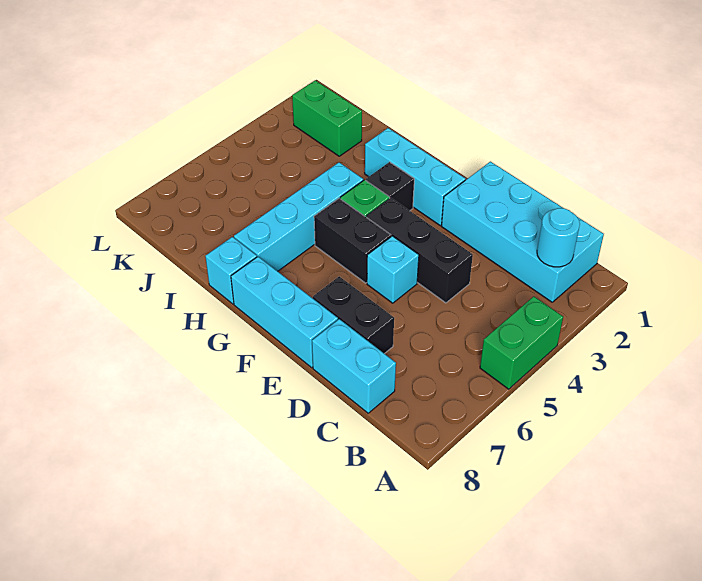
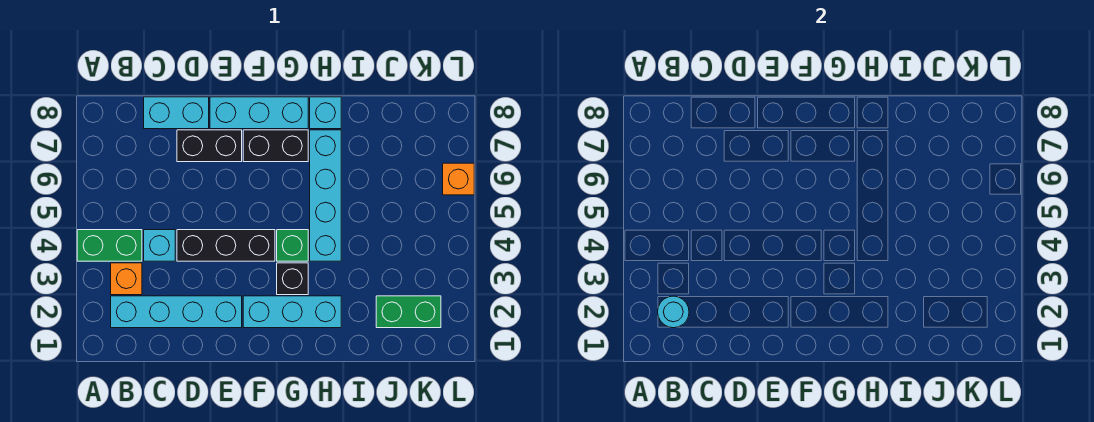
green 1x2 brick [480,296,563,389] -> green 1x2 brick turned to [77,230,142,261]
cyan 2x4 brick [442,162,604,302] -> cyan 1x4 brick [111,296,242,328]
none -> orange 1x1 brick [111,263,142,295]
cyan 1x1 brick [367,236,419,303] -> cyan 1x1 brick moved to [144,230,175,261]
black 1x2 brick [314,198,391,283] -> black 1x2 brick moved to [243,130,308,162]
none -> orange 1x1 brick [443,163,474,195]

